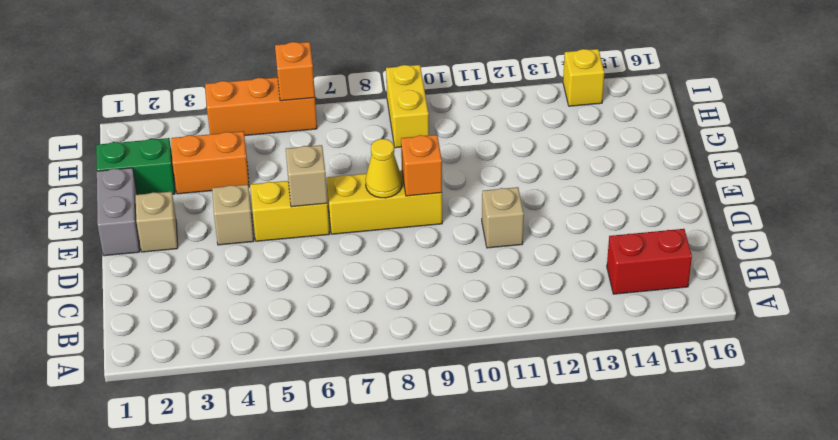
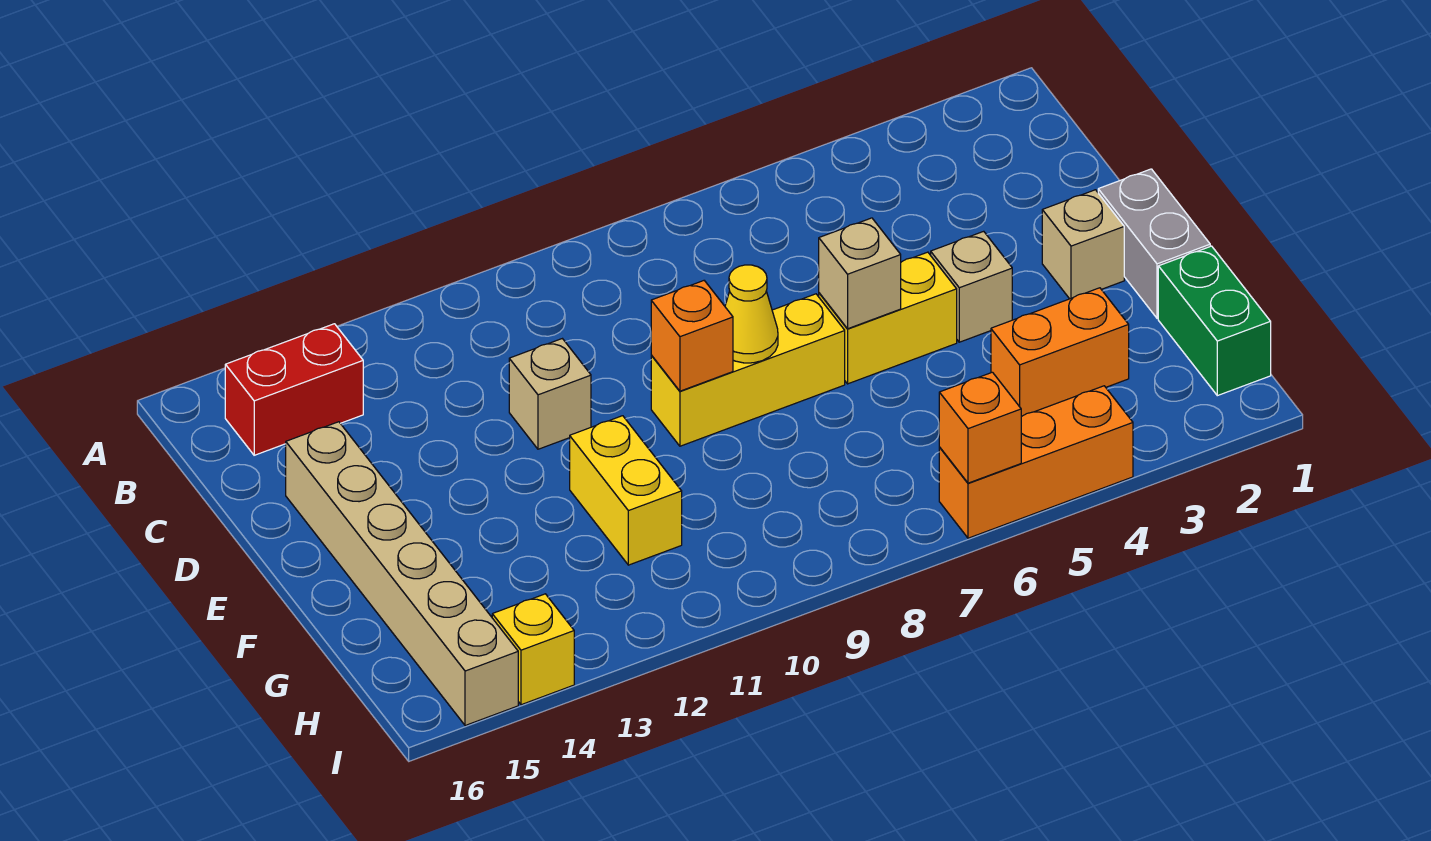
none -> tan 1x6 brick [286,422,518,726]
green 1x2 brick [96,138,175,195] -> green 1x2 brick turned to [1158,246,1271,396]
yellow 1x2 brick [386,65,429,148] -> yellow 1x2 brick moved to [570,416,682,565]

